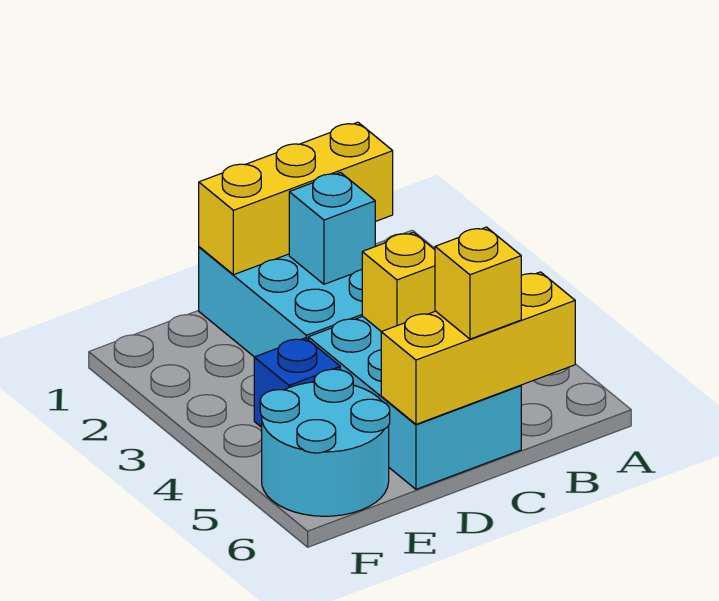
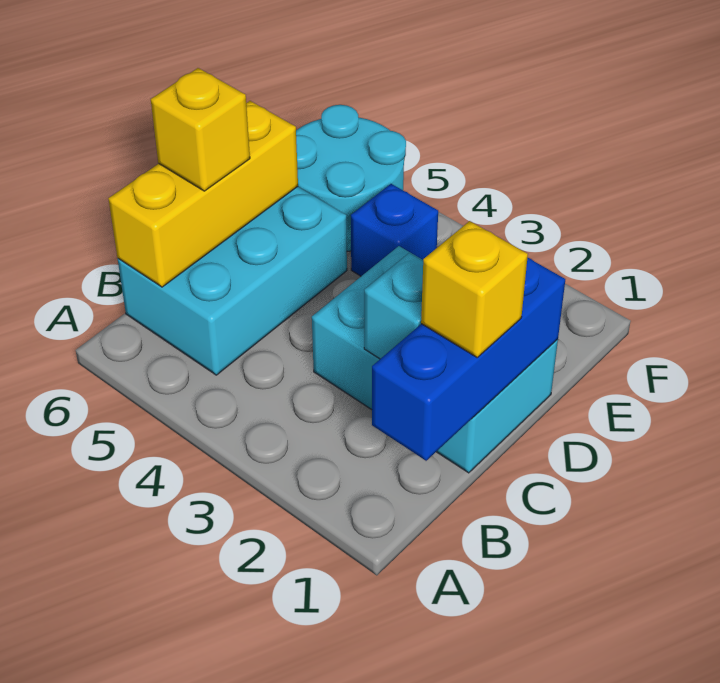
yellow 1x3 brick [199,122,393,275] -> blue 1x3 brick [372,258,565,461]
cyan 2x3 brick [308,316,521,489] -> cyan 2x3 brick turned to [118,187,347,375]
yellow 1x1 brick [362,232,435,332] -> yellow 1x1 brick moved to [421,221,528,357]

